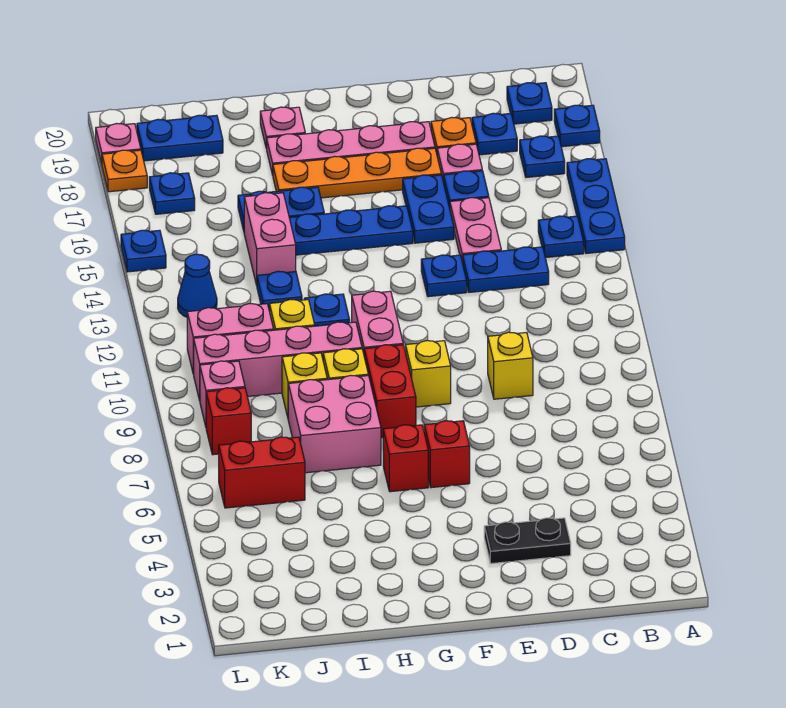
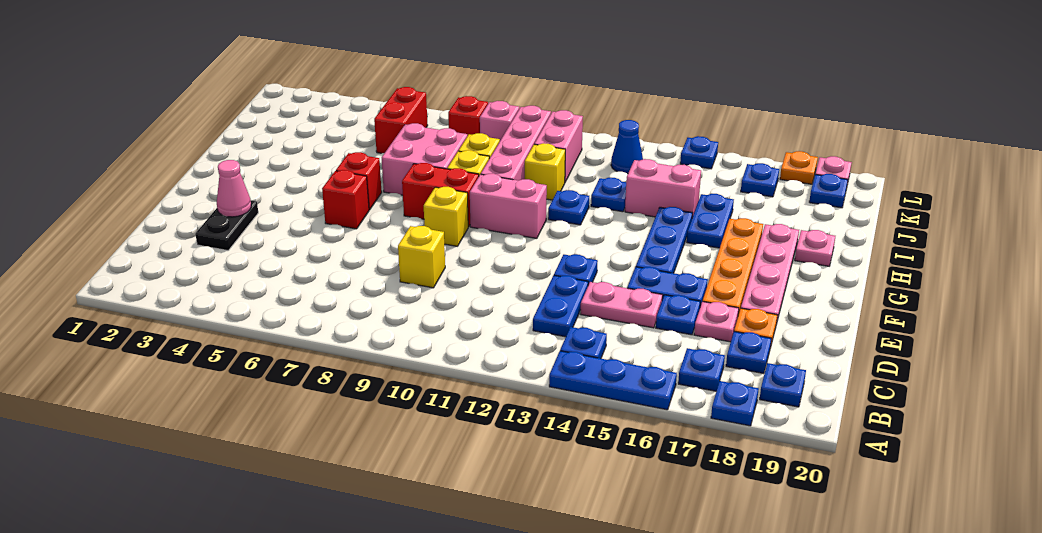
none -> pink 1x1 cone [217,160,251,217]
blue 1x2 plate [137,115,223,161] -> blue 1x1 plate [809,174,848,208]

